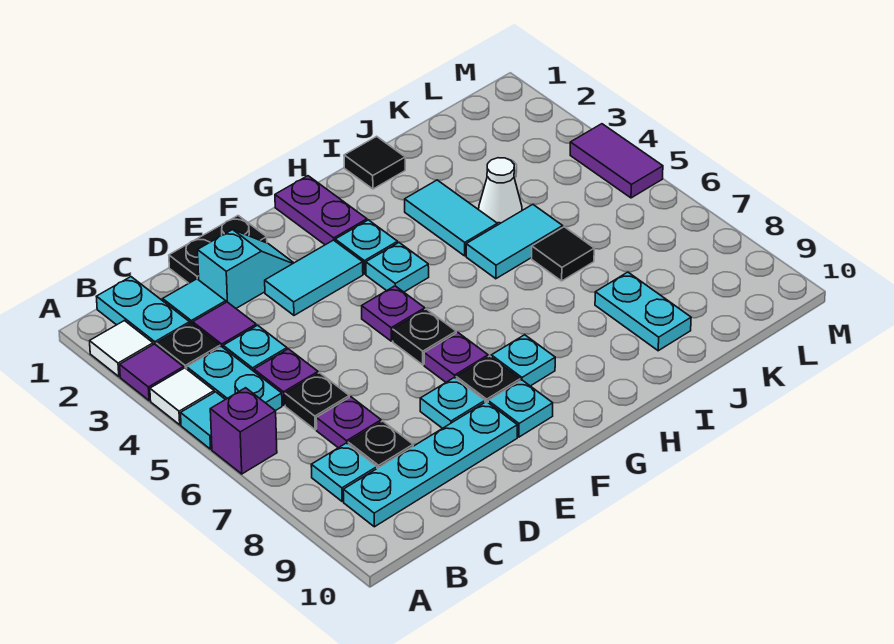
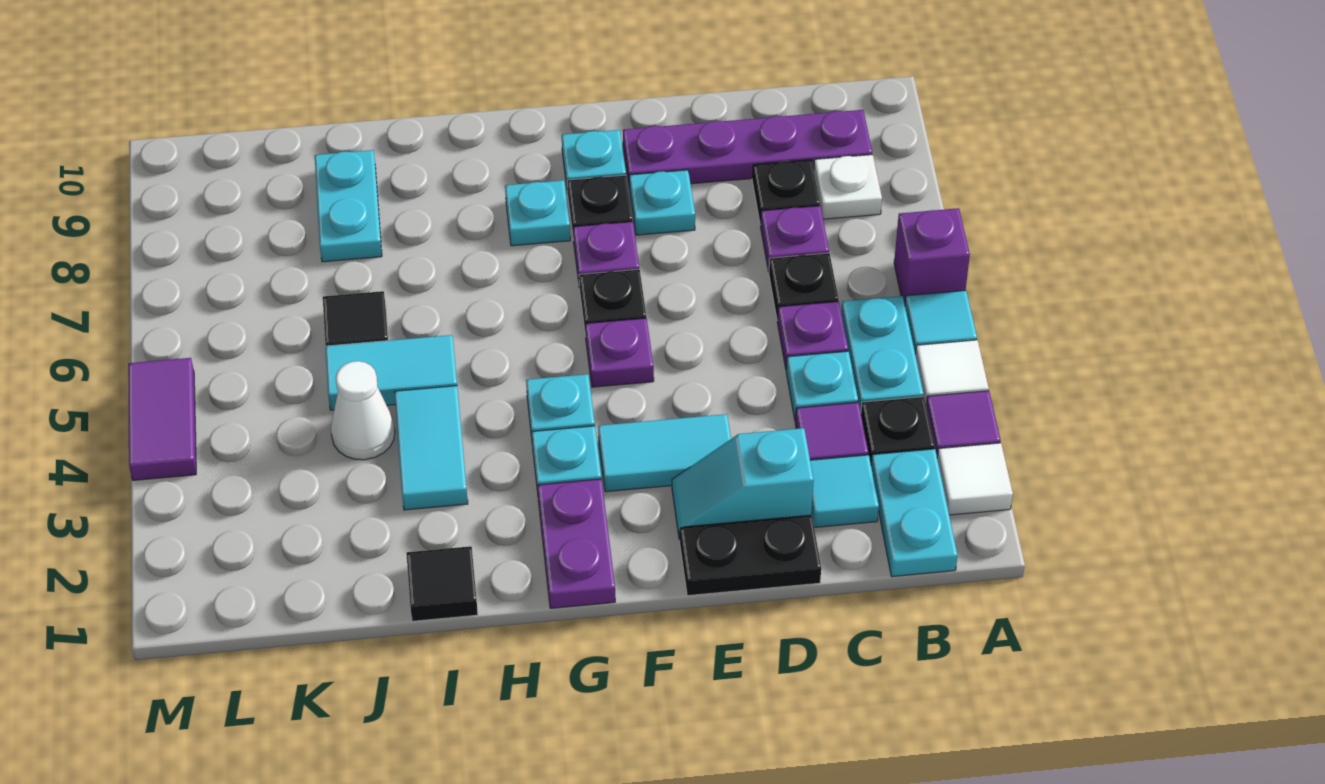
cyan 1x1 plate [311,443,377,502] -> white 1x1 plate [814,155,882,219]
cyan 1x4 plate [343,402,517,527] -> purple 1x4 plate [623,110,872,184]

